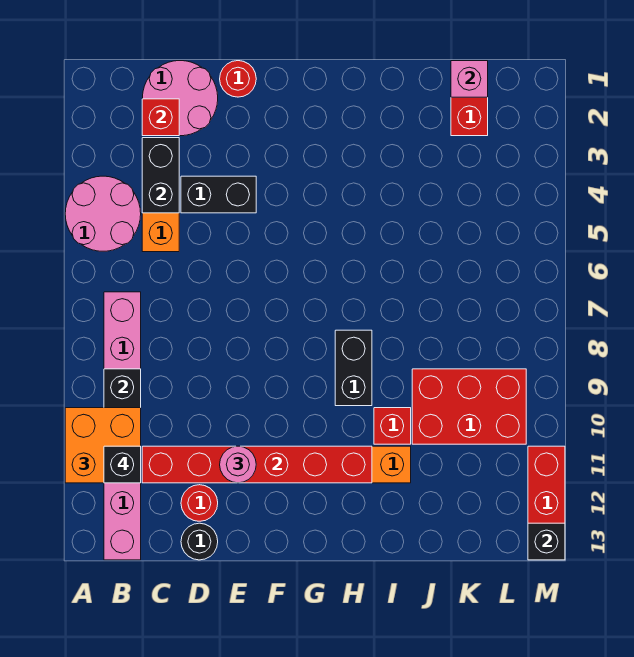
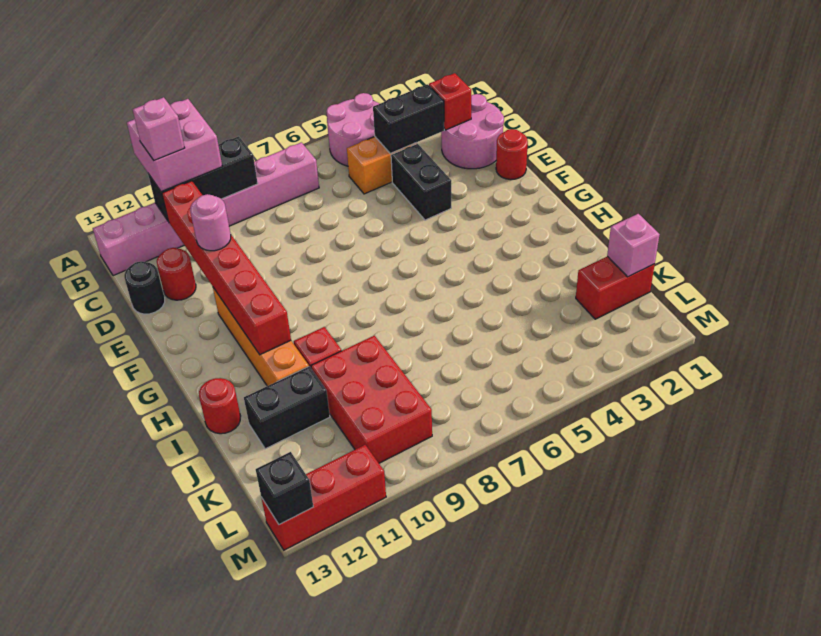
orange 2x2 brick [65,408,141,483] -> pink 2x2 brick [127,99,222,192]
black 1x1 brick [104,446,141,483] -> pink 1x1 brick [133,97,185,160]
black 1x2 brick [335,330,372,406] -> black 1x2 brick moved to [244,366,330,449]
none -> red 1x1 round brick [199,378,241,434]

